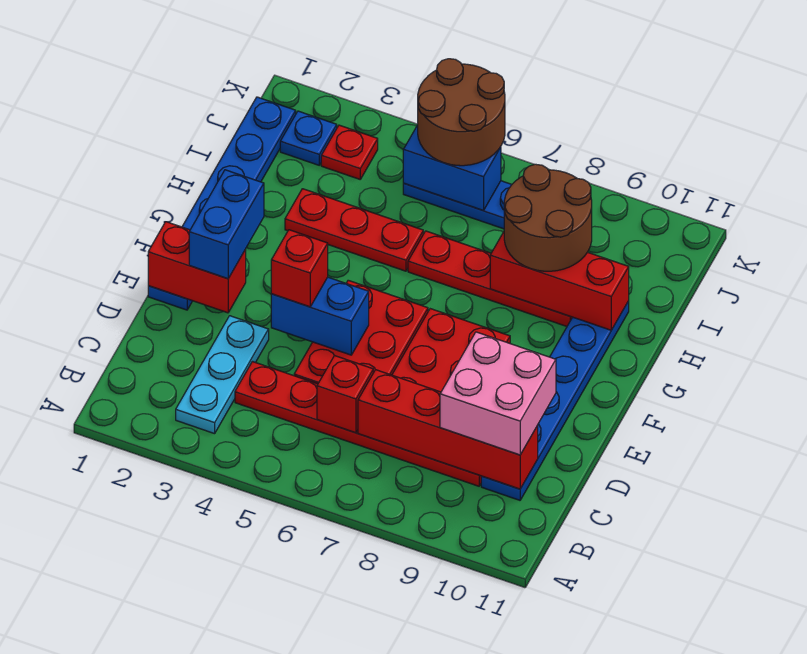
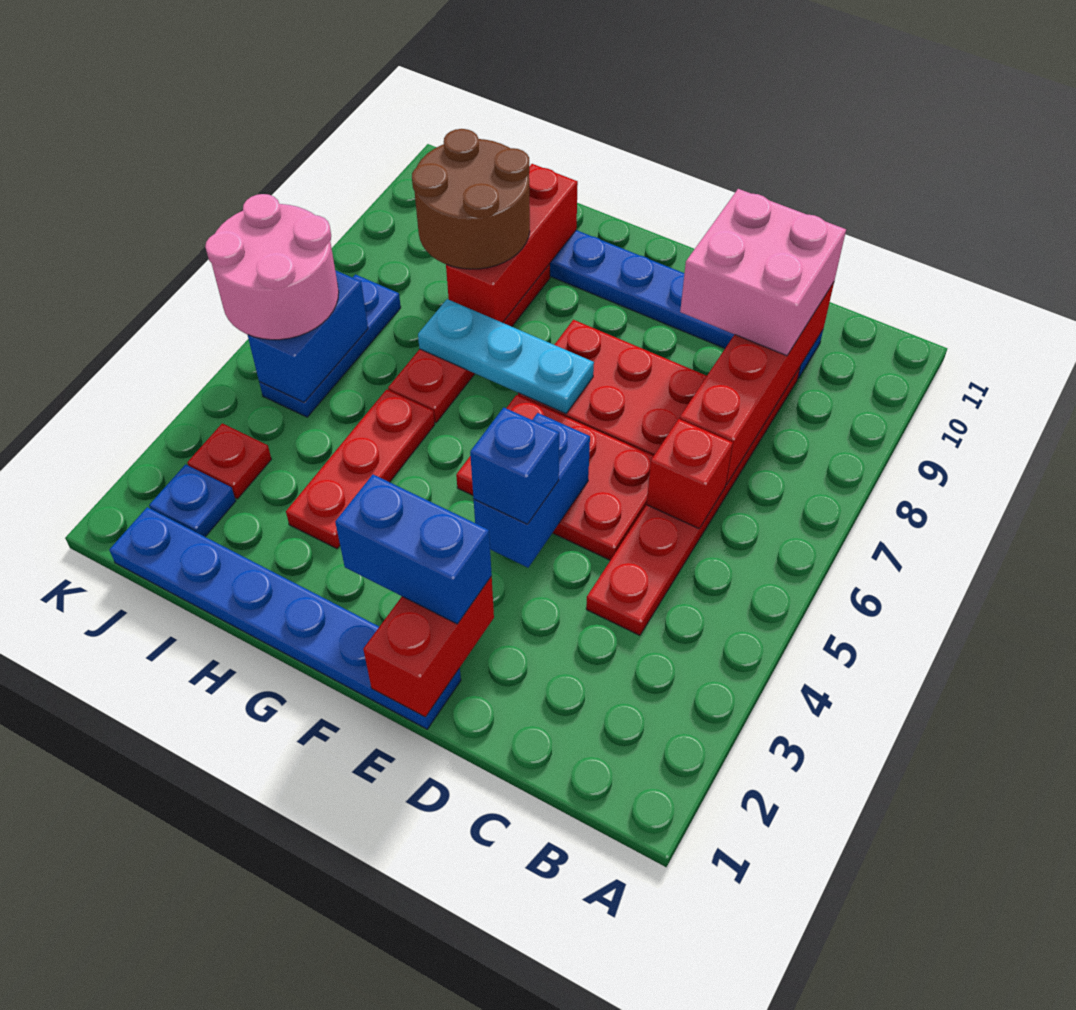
cyan 1x3 plate [176,316,269,434] -> cyan 1x3 plate moved to [418,299,594,414]
red 1x1 brick [271,230,328,307] -> blue 1x1 brick [470,408,559,524]
brown 2x2 round brick [418,59,505,166] -> pink 2x2 round brick [205,194,339,340]

